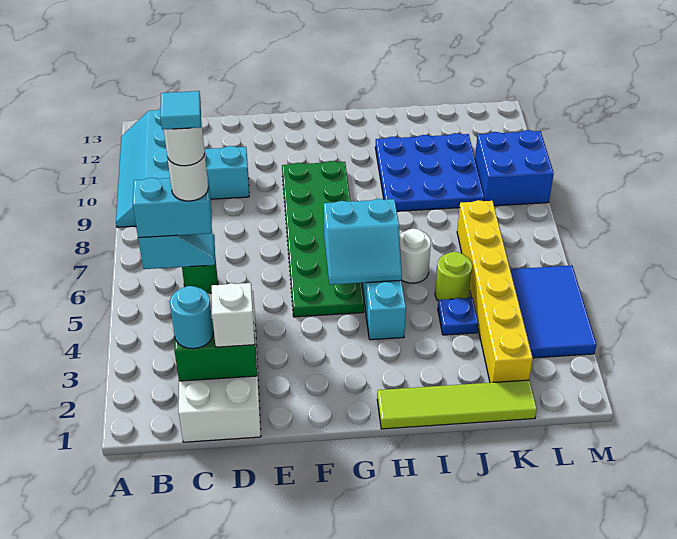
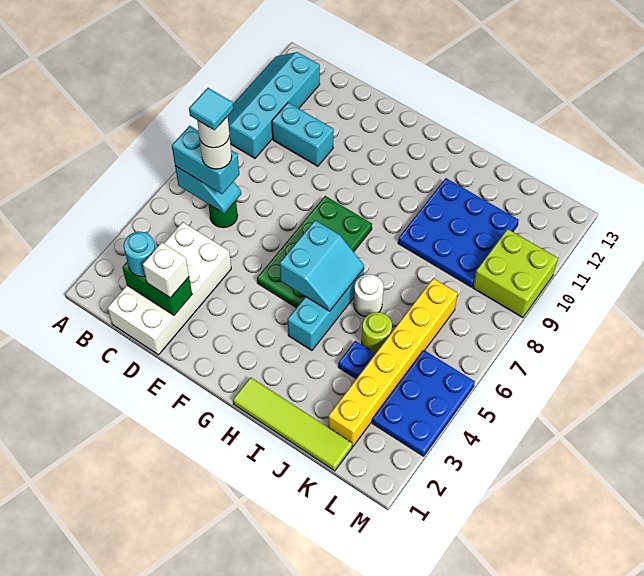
green 2x6 plate [282,161,364,317] -> green 2x4 plate [257,196,372,308]
cyan 2x2 slope [324,199,402,285] -> cyan 2x2 slope turned to [280,220,364,311]
blue 2x3 tile [510,265,596,358] -> blue 2x3 plate [372,350,475,456]
blue 2x2 brick [475,130,554,206] -> lime 2x2 brick [473,229,558,318]

